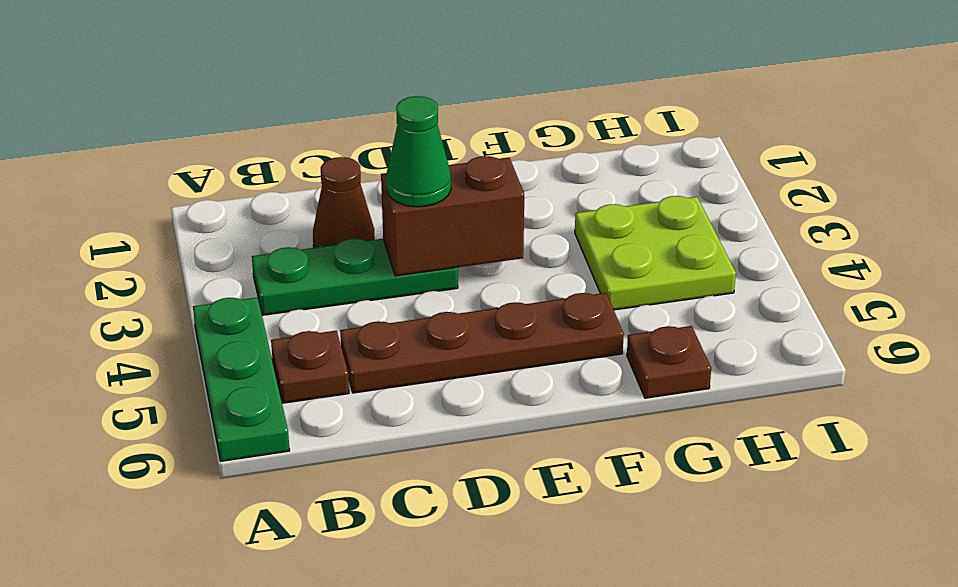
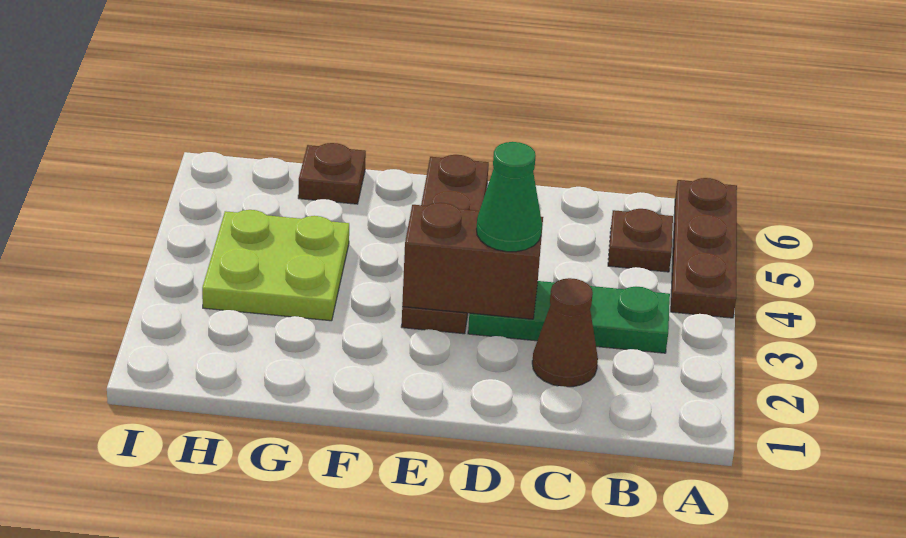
green 1x3 plate [193,297,290,461] -> brown 1x3 plate [671,178,737,318]
brown 1x4 plate [340,293,624,393] -> brown 1x4 plate turned to [401,155,489,334]

